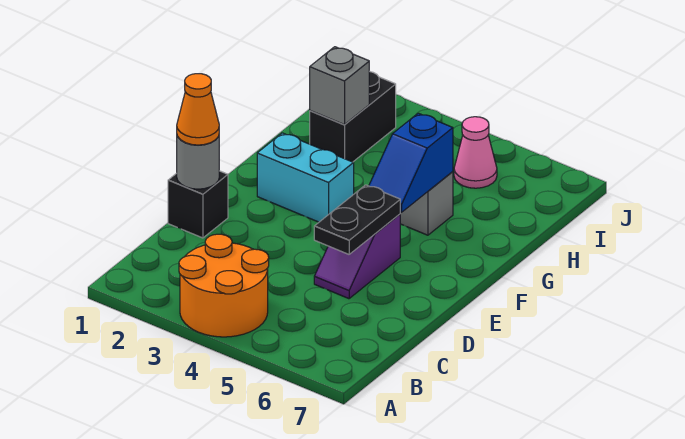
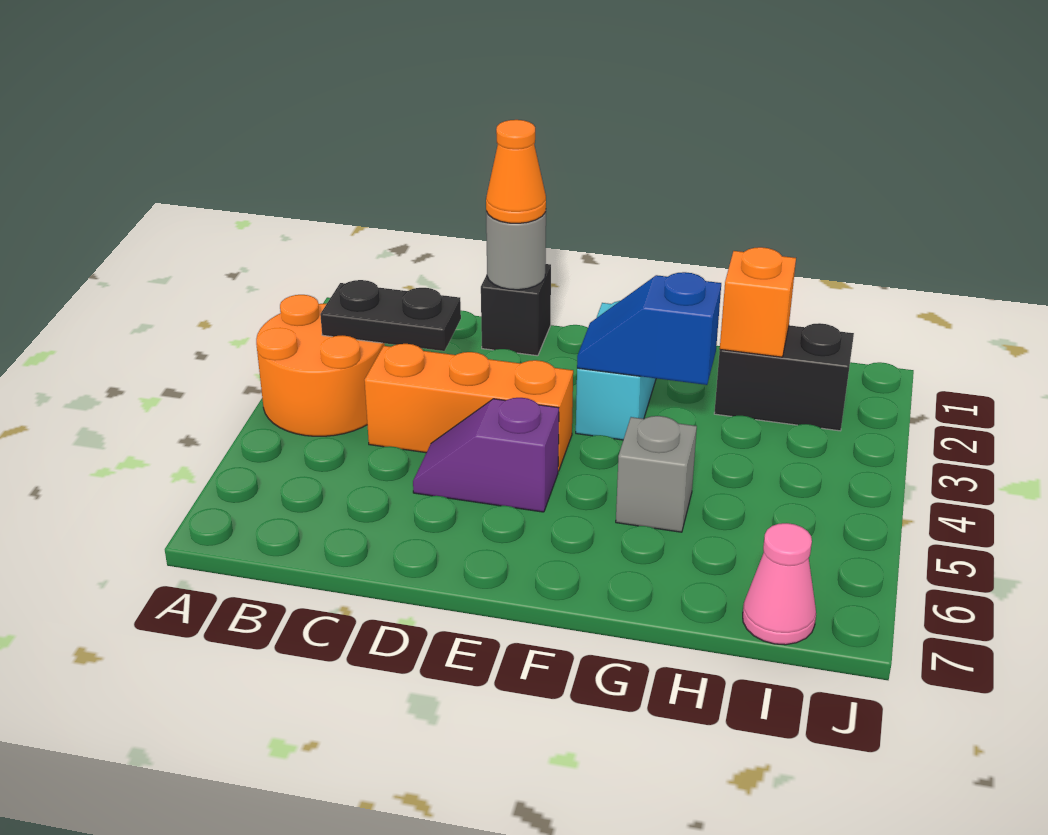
none -> orange 1x3 brick [365,344,573,471]
black 1x2 plate [314,185,400,254] -> black 1x2 plate moved to [320,280,461,351]
blue 1x2 slope [369,113,453,212] -> blue 1x2 slope moved to [577,272,721,385]
grey 1x1 brick [310,47,369,125] -> orange 1x1 brick [720,247,796,357]
pink 1x1 cone [454,117,497,188] -> pink 1x1 cone moved to [743,523,816,645]

